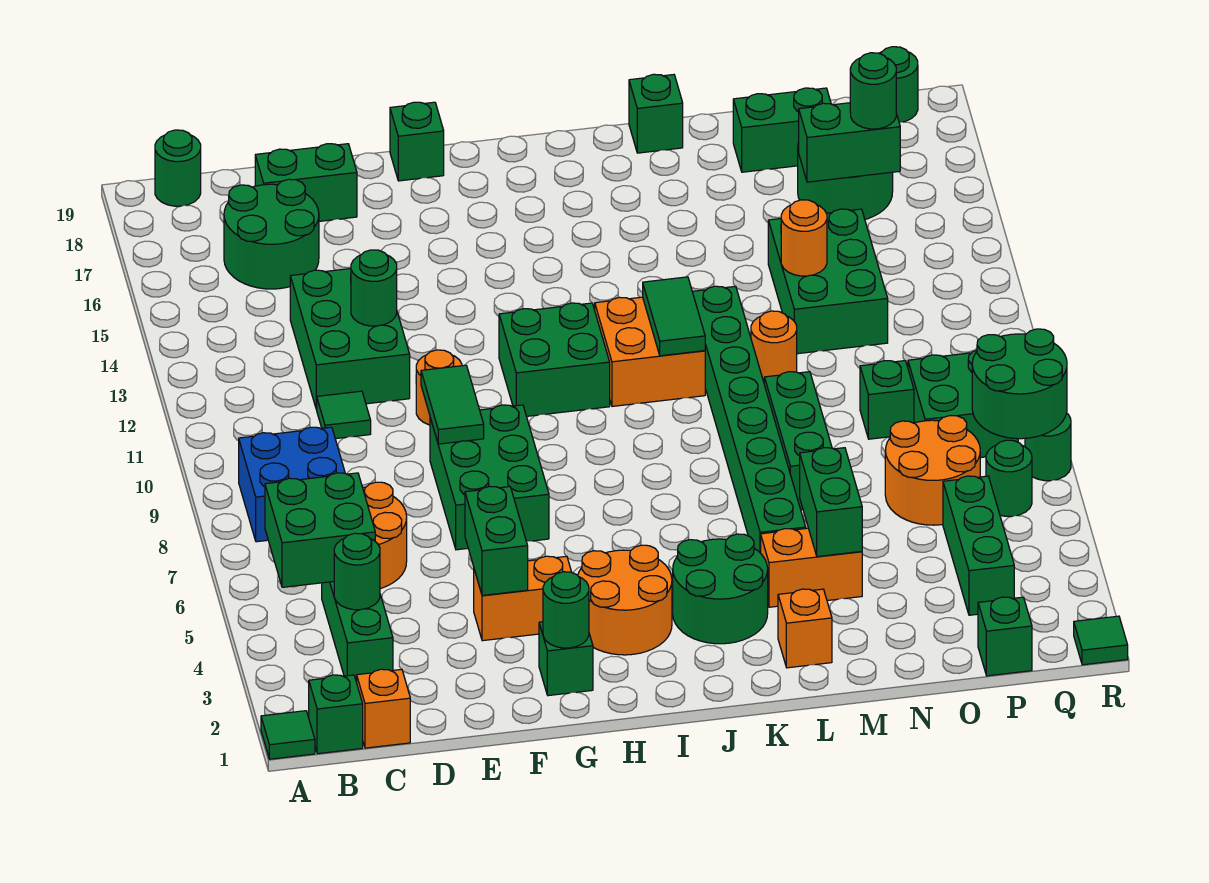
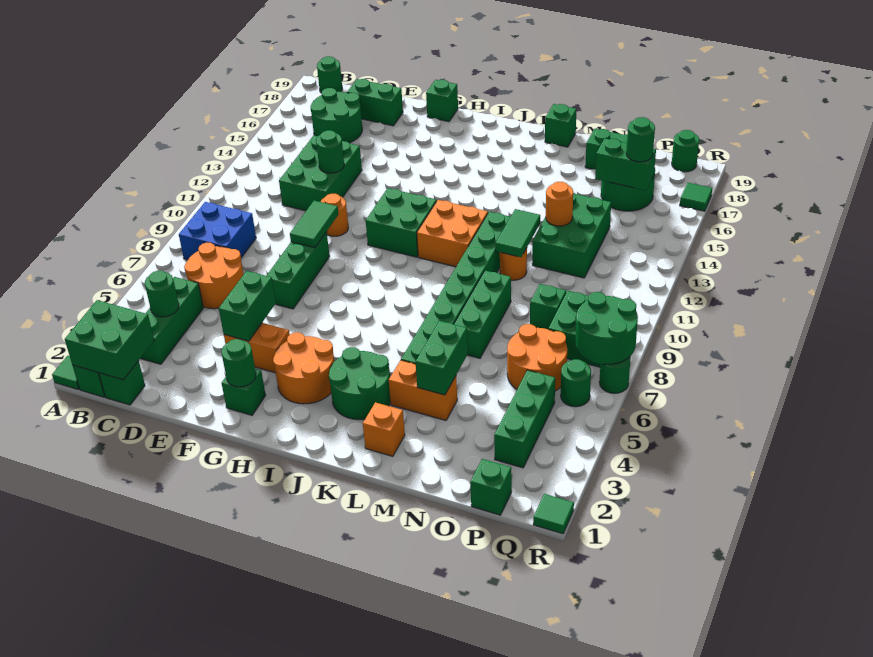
green 2x2 brick [265,473,375,587] -> green 2x2 brick moved to [65,300,154,380]
orange 1x1 brick [357,669,410,748] -> green 1x1 brick [99,361,145,405]
green 1x1 tile [316,391,371,439] -> green 1x1 tile moved to [680,183,712,211]
green 2x3 brick [430,405,549,550] -> green 1x3 brick [267,232,330,309]
green 1x2 tile [643,277,705,356] -> green 1x2 tile moved to [496,209,540,257]

